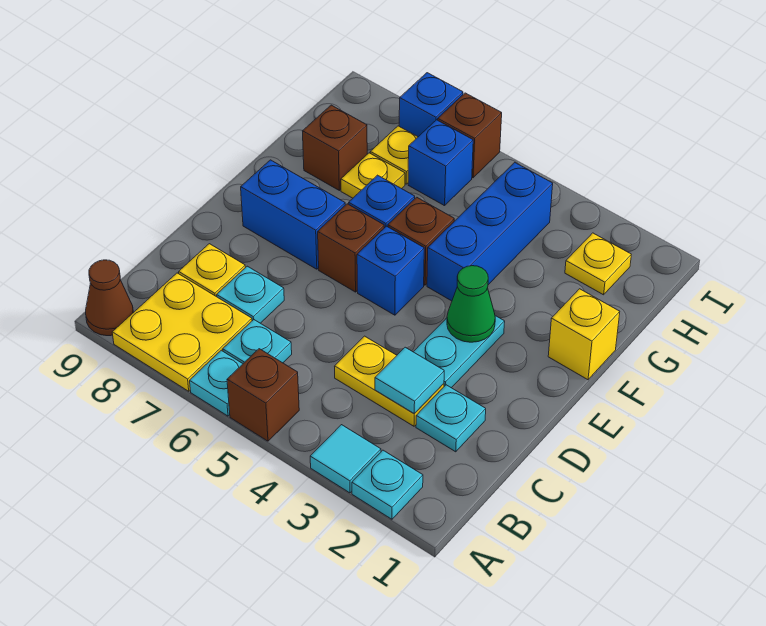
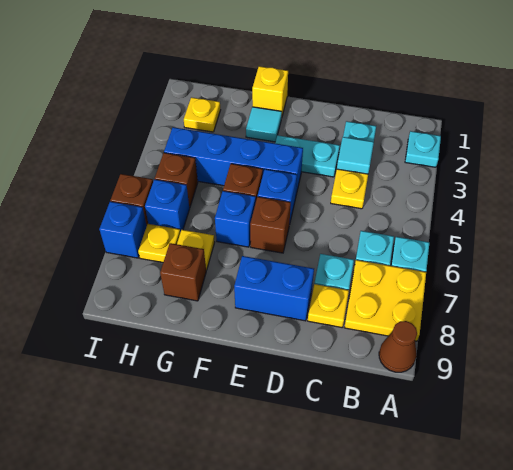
cyan 1x1 tile [310,425,381,493] -> cyan 1x1 tile moved to [246,107,282,142]
brown 1x1 brick [227,349,299,441] -> brown 1x1 brick moved to [155,153,198,208]
green 1x1 cone [447,266,495,342] -> none
blue 1x2 brick [241,160,345,269] -> blue 1x2 brick turned to [234,256,314,321]
blue 1x3 brick [427,162,553,301] -> blue 1x4 brick [164,127,303,195]

